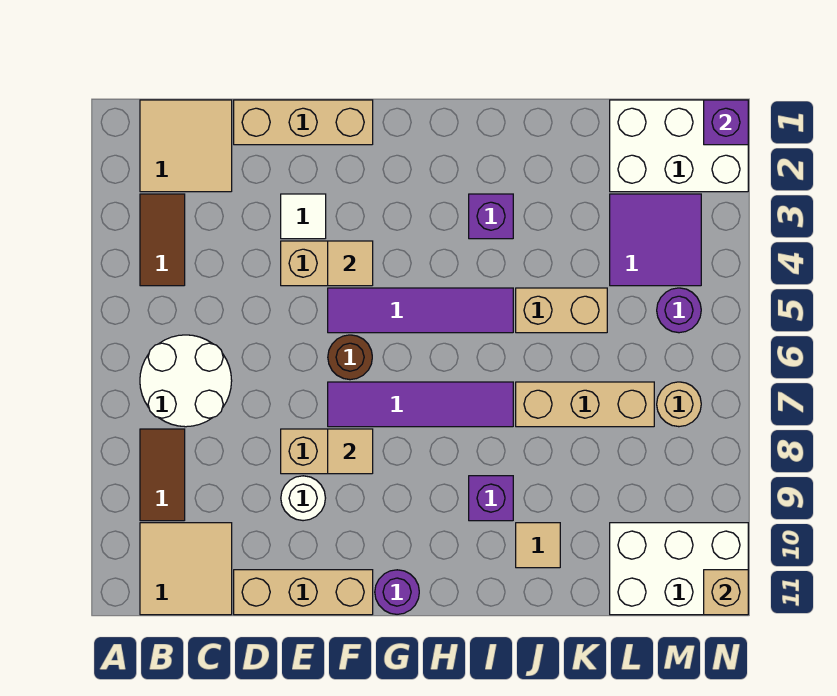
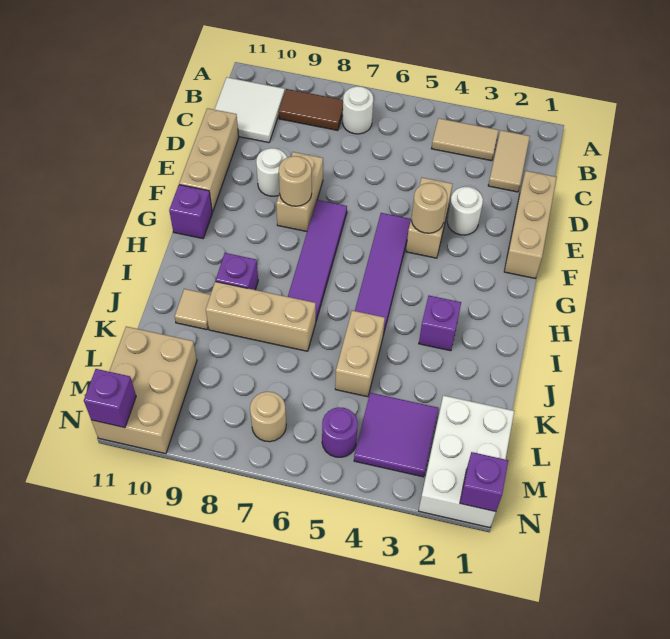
tan 2x2 tile [140,100,232,192] -> tan 1x2 tile [488,130,530,192]
brown 1x2 tile [140,194,185,286] -> tan 1x2 tile [431,118,499,161]
white 2x2 round brick [140,335,232,427] -> white 1x1 round brick [343,86,373,134]
tan 2x2 tile [140,523,232,615] -> white 2x2 tile [215,77,285,143]
white 1x1 tile [281,194,326,239] -> white 1x1 round brick [447,187,483,235]
tan 1x1 tile [328,241,373,286] -> tan 1x1 round brick [412,183,447,233]
brown 1x1 round brick [328,335,372,380] -> none
tan 1x1 tile [328,429,373,474] -> tan 1x1 round brick [279,156,312,206]
purple 1x1 round brick [375,570,419,614] -> purple 1x1 brick [169,185,212,239]
tan 1x3 brick [516,382,654,427] -> tan 1x3 brick turned to [206,281,316,351]
white 2x3 brick [610,523,748,615] -> tan 2x3 brick [91,327,197,454]
tan 1x1 brick [704,570,748,615] -> purple 1x1 brick [84,369,136,428]

